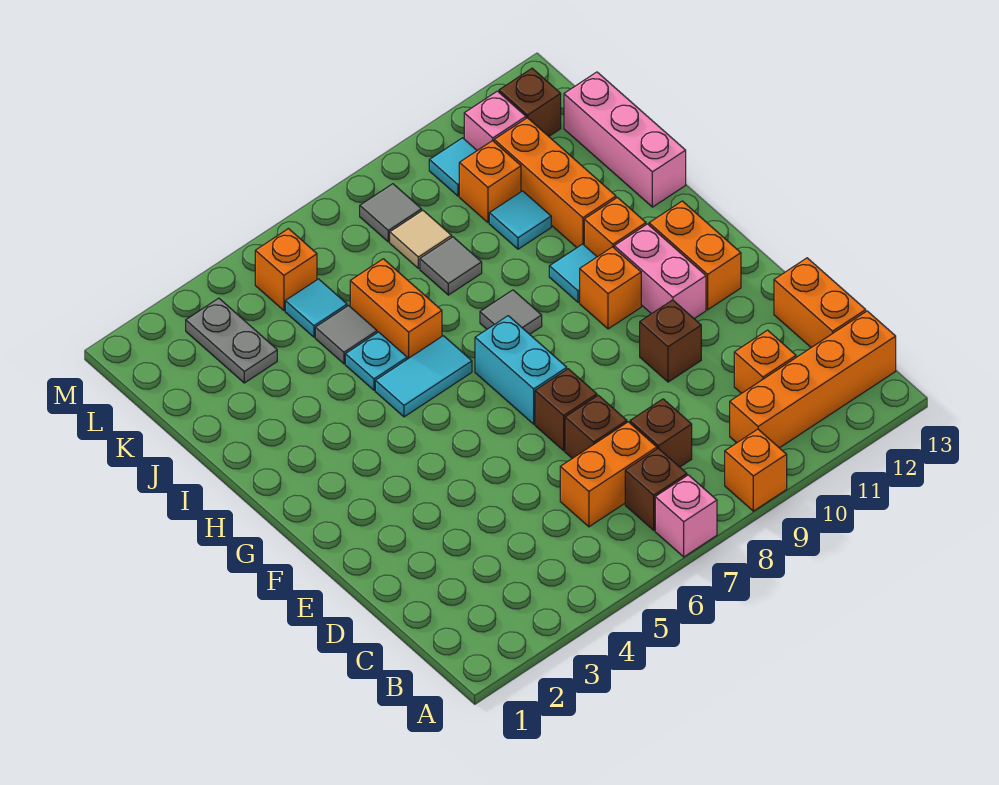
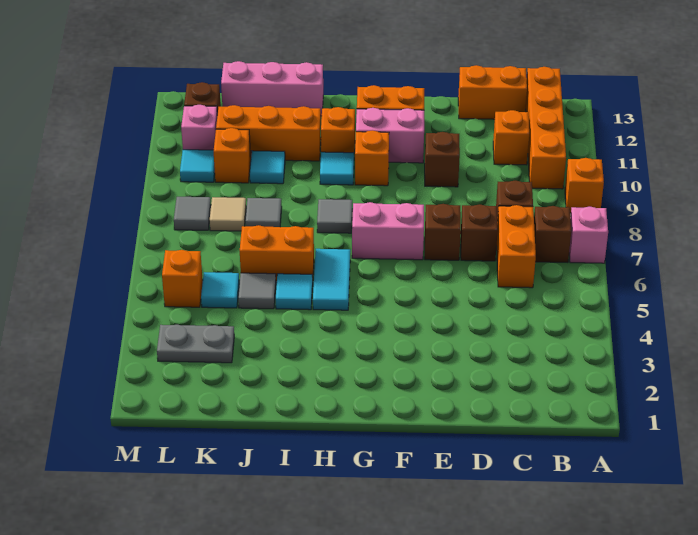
cyan 1x2 brick [475,316,567,424] -> pink 1x2 brick [352,202,424,260]
cyan 1x1 plate [345,332,407,390] -> cyan 1x1 tile [276,274,313,310]

